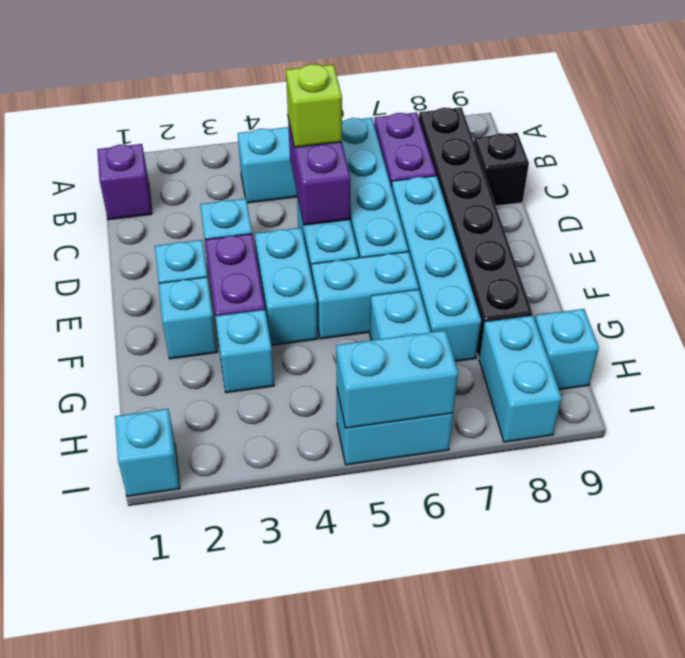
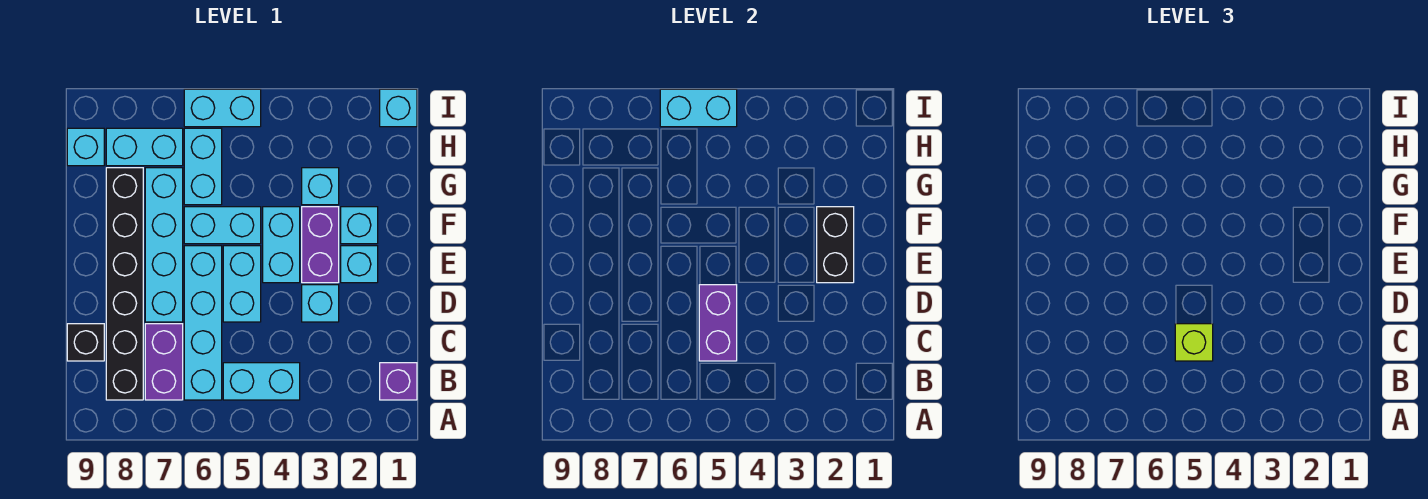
none -> black 1x2 brick [817,207,854,283]
cyan 1x2 brick [479,316,562,442] -> cyan 1x2 brick turned to [106,128,183,166]

